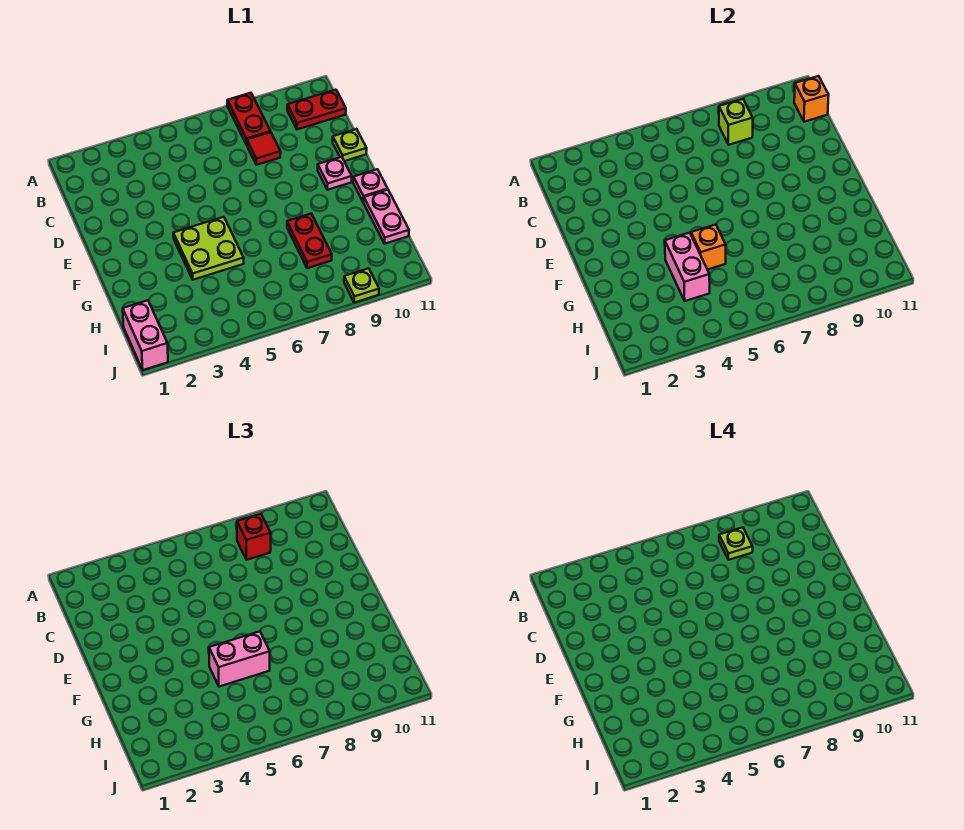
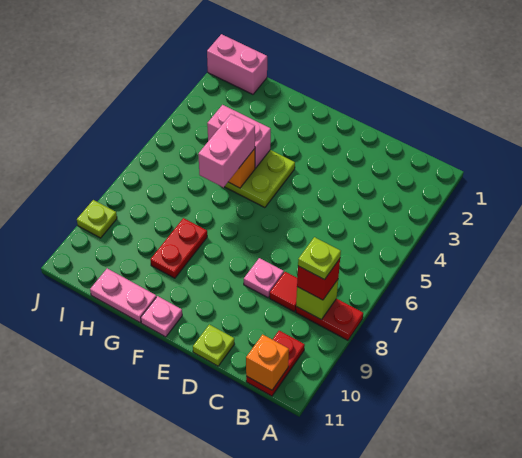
pink 1x1 plate [318,157,352,190] -> pink 1x1 plate moved to [244,258,284,298]
red 1x2 plate [287,214,332,268] -> red 1x2 plate turned to [150,218,207,278]

